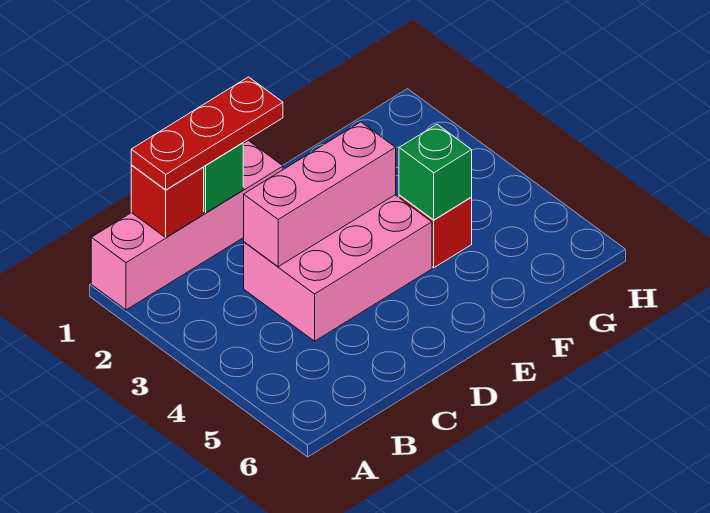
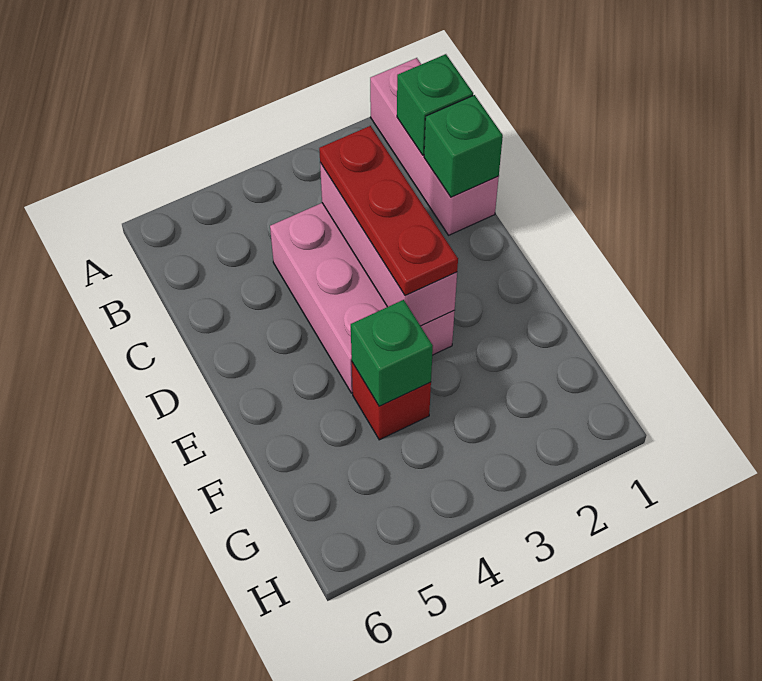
pink 1x4 brick [91,141,283,310] -> pink 1x3 brick [370,58,499,235]
red 1x1 brick [131,165,204,237] -> green 1x1 brick [397,54,473,155]
red 1x3 plate [131,77,283,190] -> red 1x3 plate moved to [319,126,458,295]

